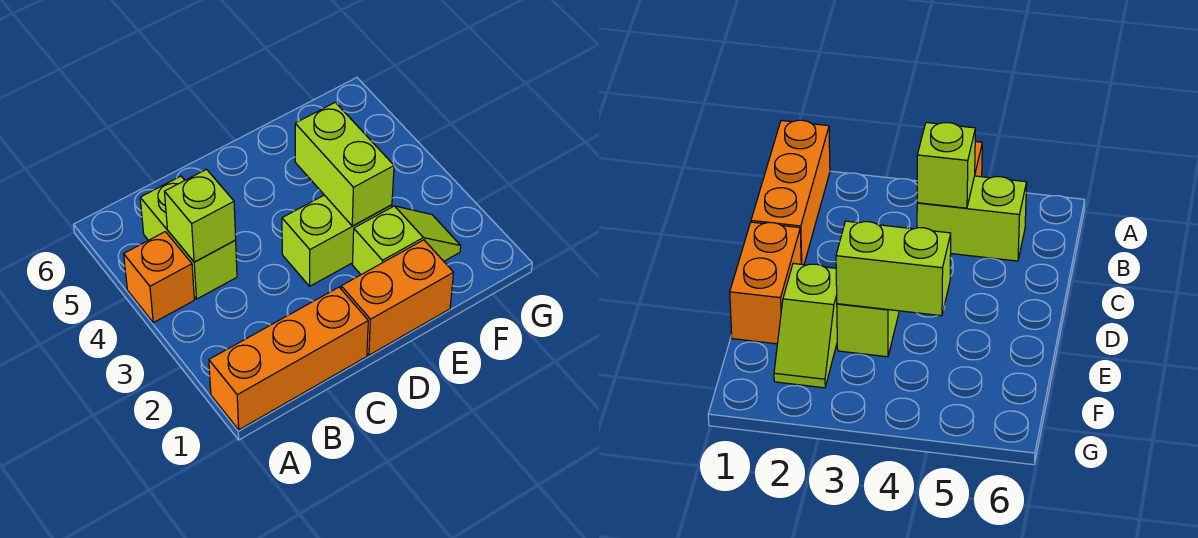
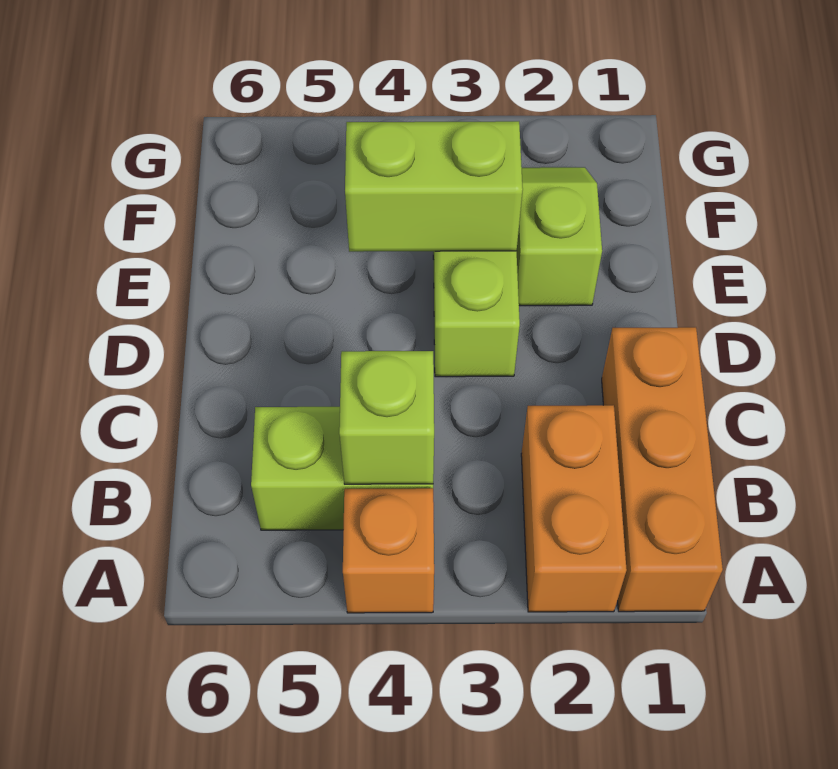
orange 1x2 brick [341,240,454,355] -> orange 1x2 brick moved to [521,405,627,612]

